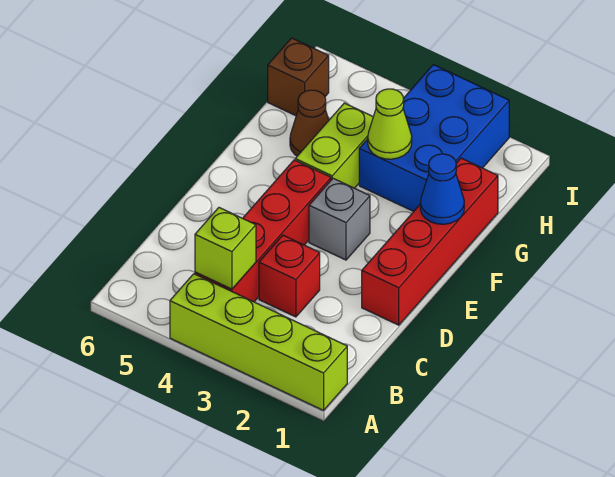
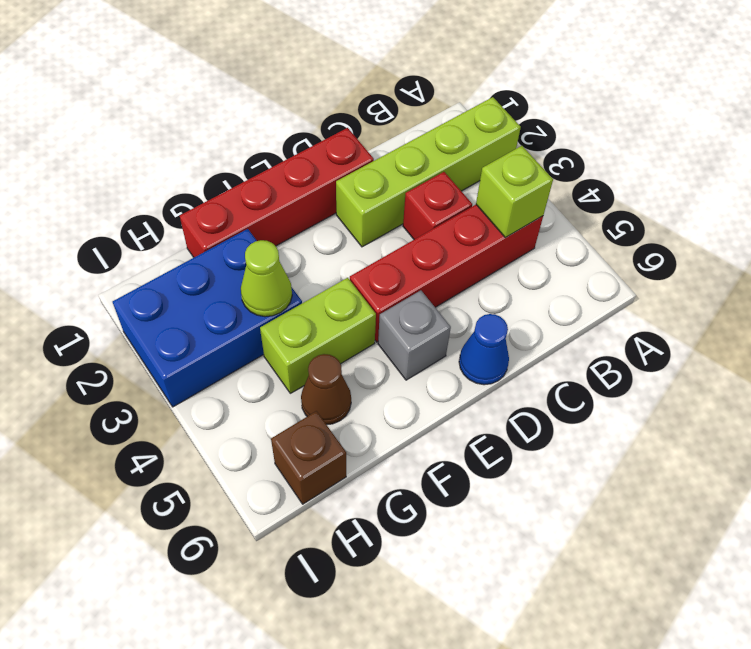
lime 1x4 brick [170,274,347,410] -> lime 1x4 brick turned to [336,97,521,247]
grey 1x1 brick [309,178,370,260] -> grey 1x1 brick moved to [378,290,451,380]
blue 1x1 cone [420,154,464,224] -> blue 1x1 cone moved to [459,314,509,385]

